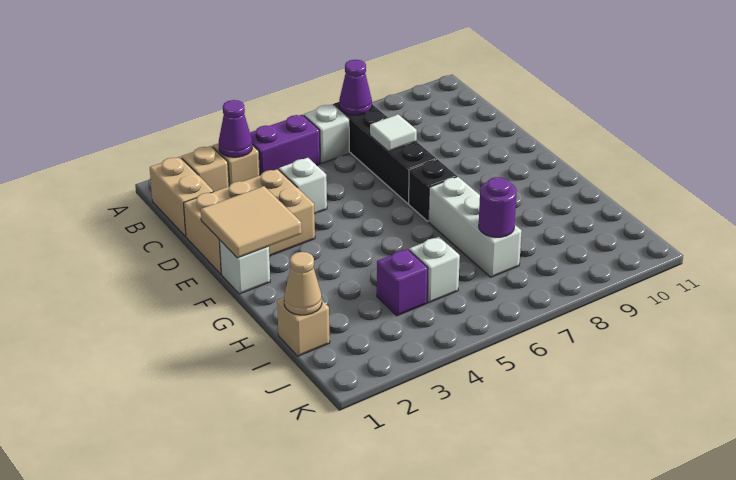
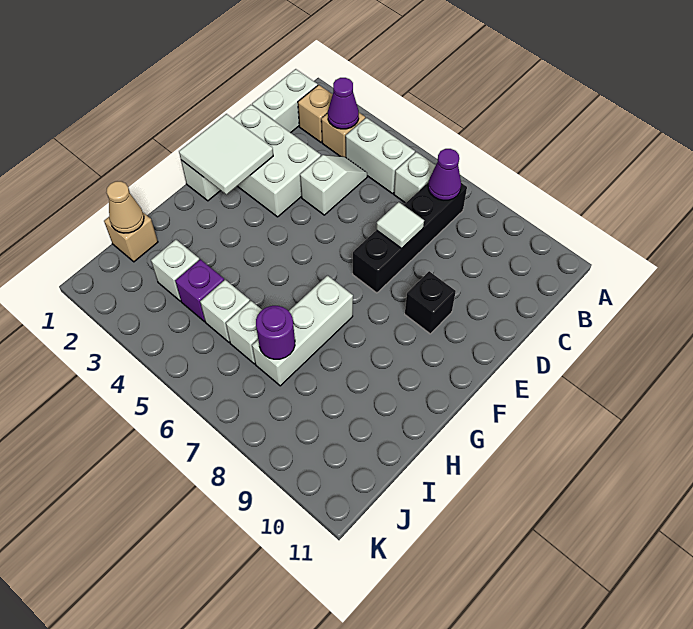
tan 1x2 brick [150,157,214,237] -> white 1x2 brick [252,69,318,133]
purple 1x2 brick [250,115,320,175] -> white 1x2 brick [346,118,415,194]
tan 2x3 brick [184,169,315,274] -> white 2x3 brick [233,105,321,217]
tan 2x2 tile [201,186,302,258] -> white 2x2 tile [179,114,273,195]
black 1x1 brick [409,159,457,221] -> black 1x1 brick moved to [405,271,456,334]
none -> white 1x1 brick [151,240,199,301]
none -> white 1x1 brick [226,301,262,364]

